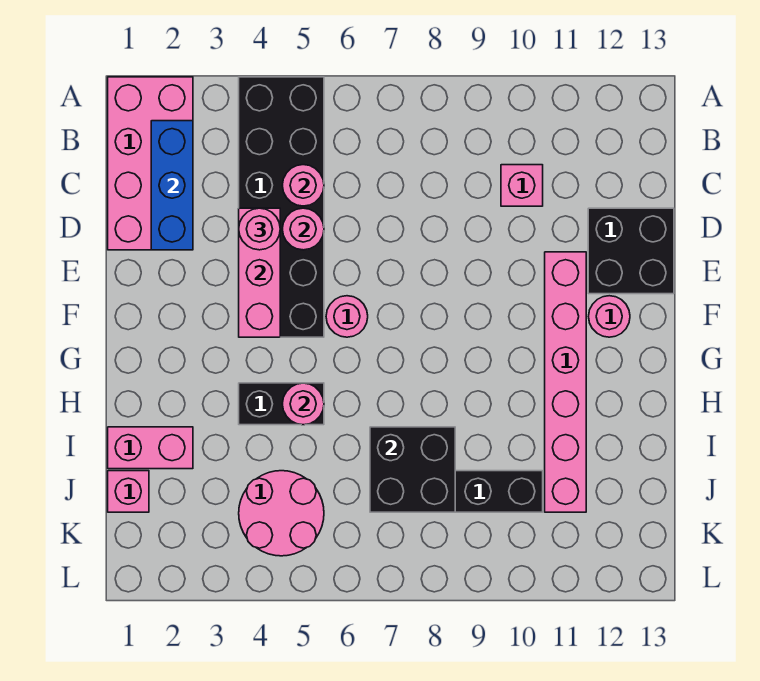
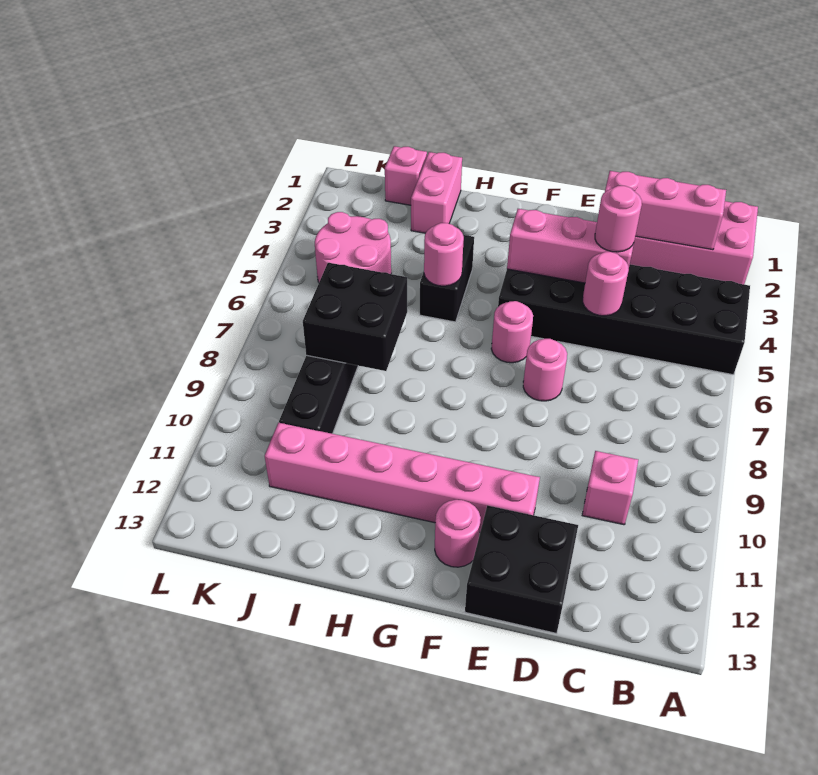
blue 1x3 brick [151,121,193,250] -> pink 1x3 brick [605,171,726,250]
pink 1x1 round brick [282,165,324,206] -> pink 1x1 round brick moved to [523,339,567,401]

